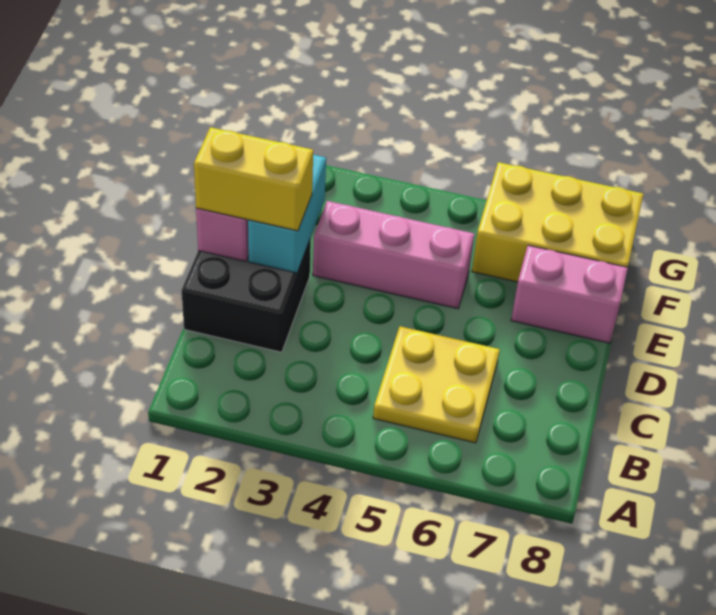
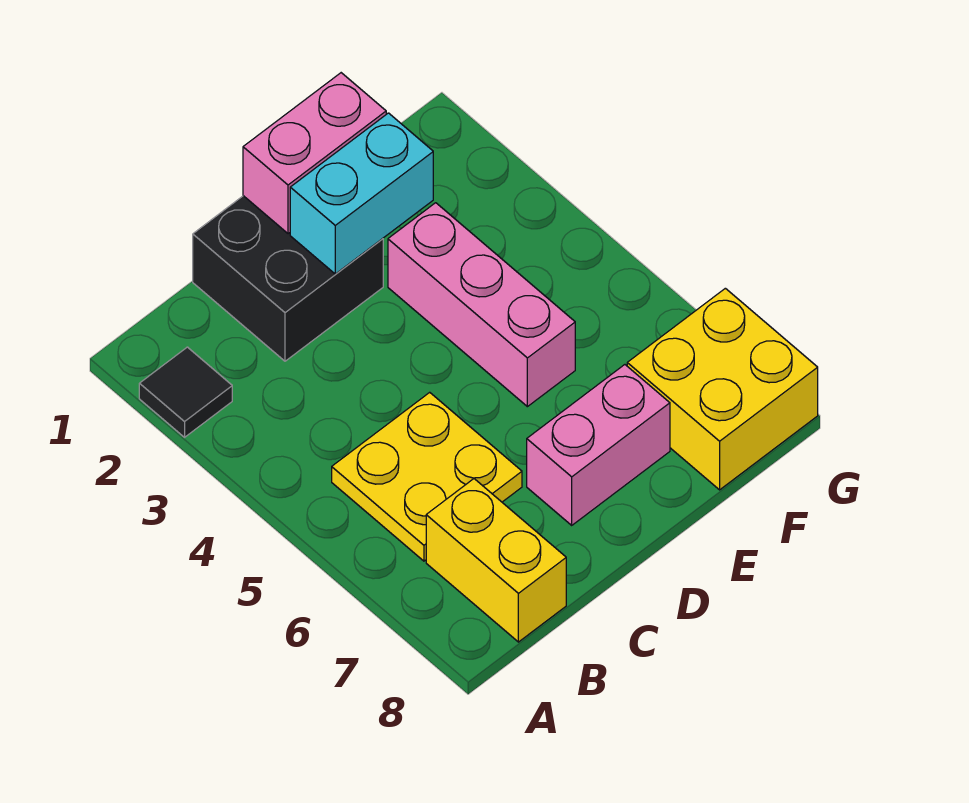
none -> black 1x1 tile [139,347,232,437]
yellow 1x2 brick [194,127,313,231] -> yellow 1x2 brick moved to [426,479,566,642]
pink 1x2 brick [511,245,628,343] -> pink 1x2 brick turned to [527,365,670,525]
yellow 2x3 brick [472,162,643,282] -> yellow 2x2 brick [627,288,818,490]

